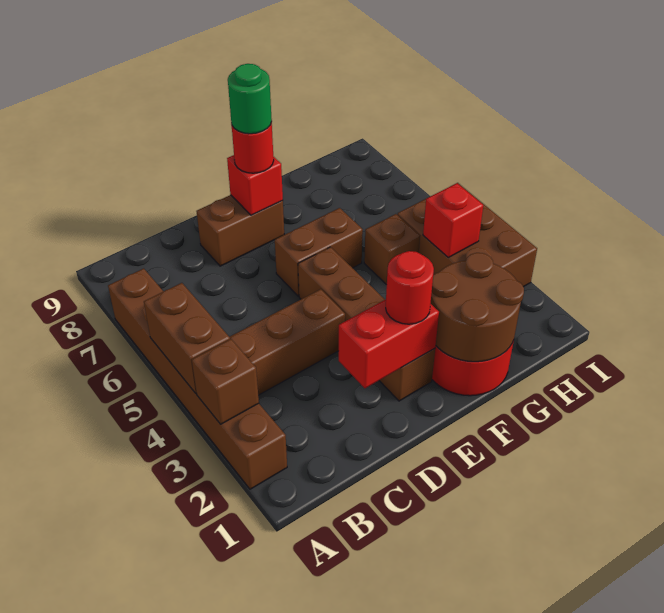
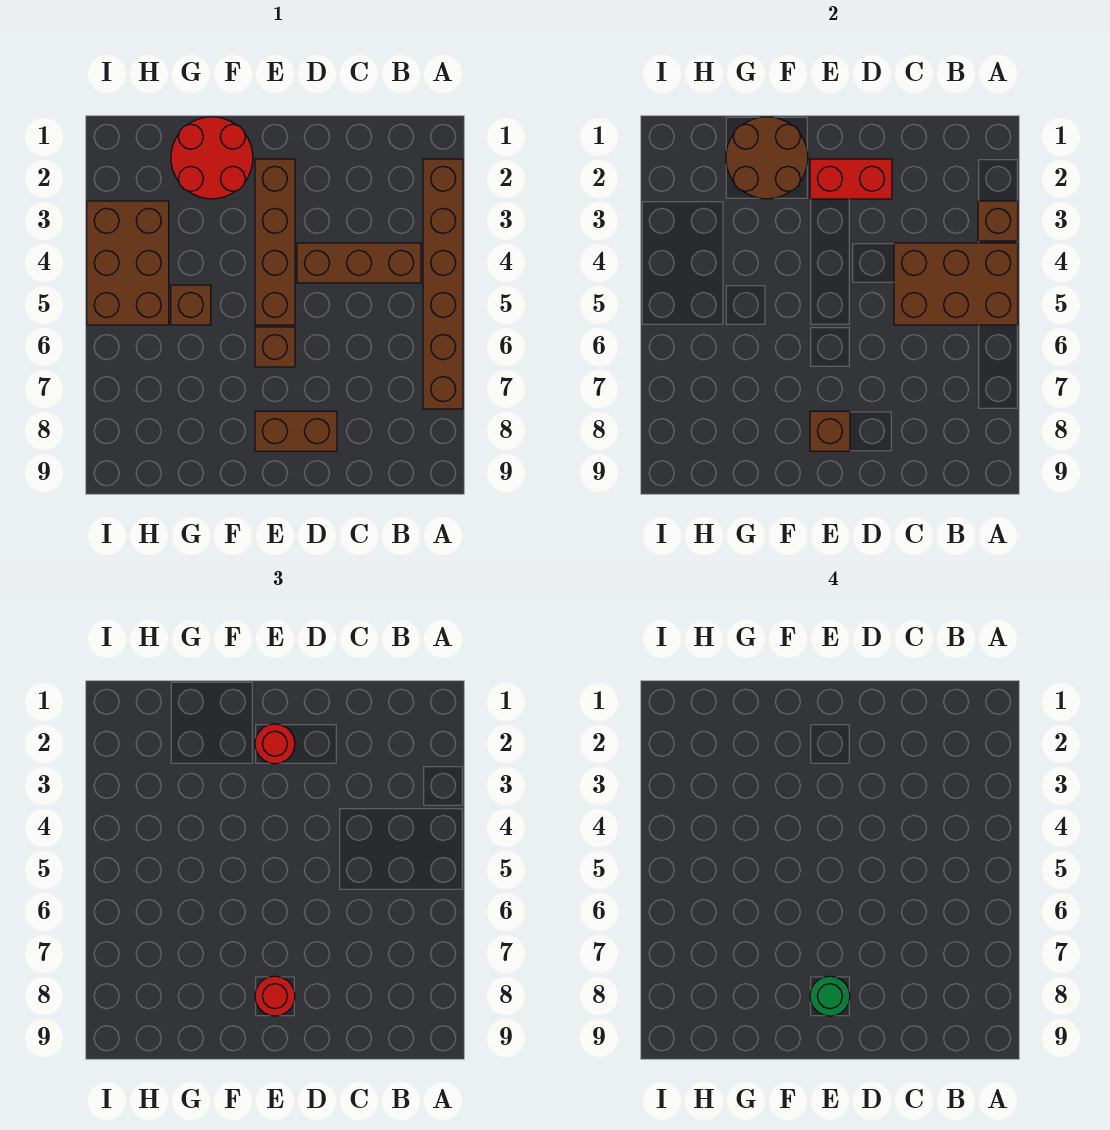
brown 1x2 brick [144,283,230,393] -> brown 2x3 brick [894,243,1018,325]
brown 1x2 brick [275,208,363,296] -> brown 1x1 brick [255,327,295,367]
red 1x1 brick [227,155,283,215] -> brown 1x1 brick [810,411,850,451]
red 1x1 brick [423,183,483,257] -> none

